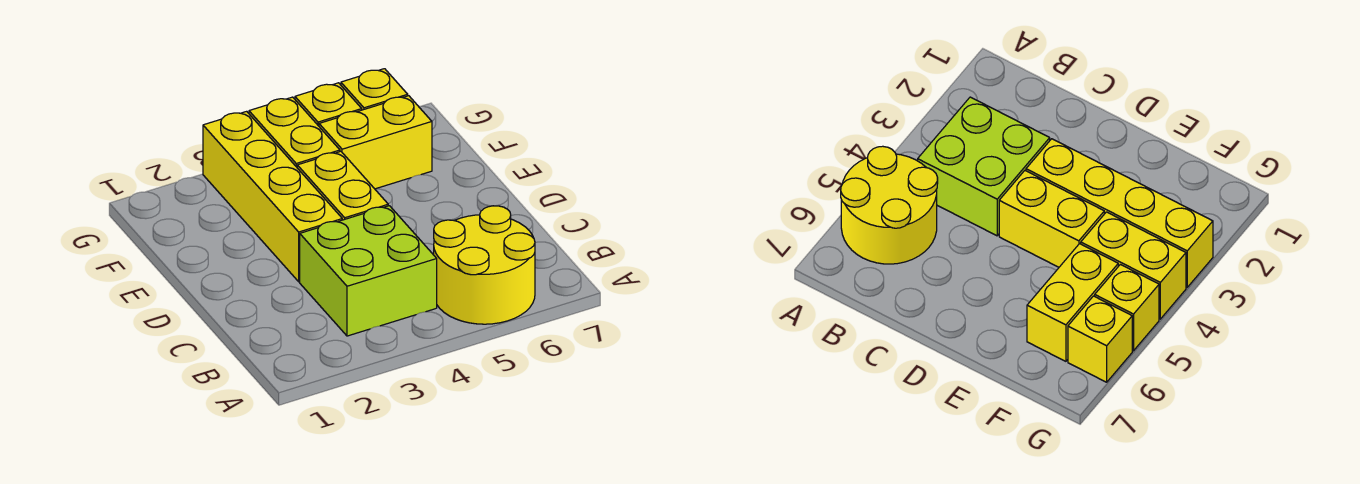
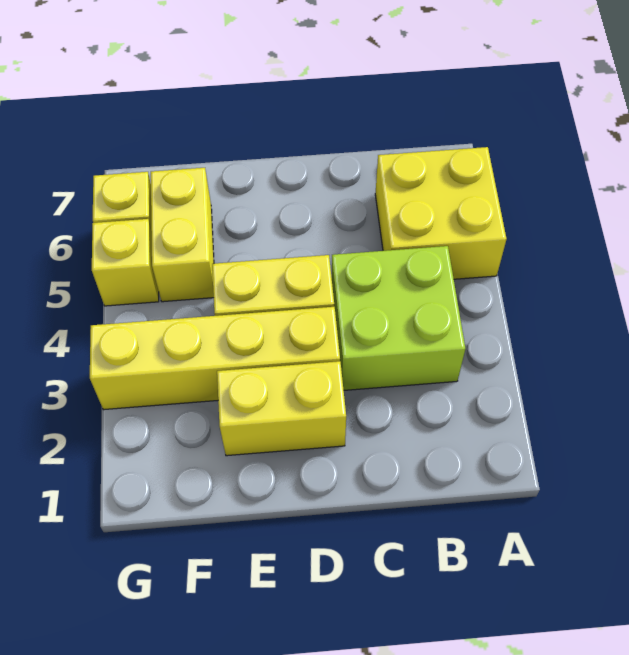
yellow 2x2 round brick [434,206,535,324] -> yellow 2x2 brick [375,147,507,279]
yellow 1x2 brick [249,97,340,167] -> yellow 1x2 brick moved to [217,361,346,456]

